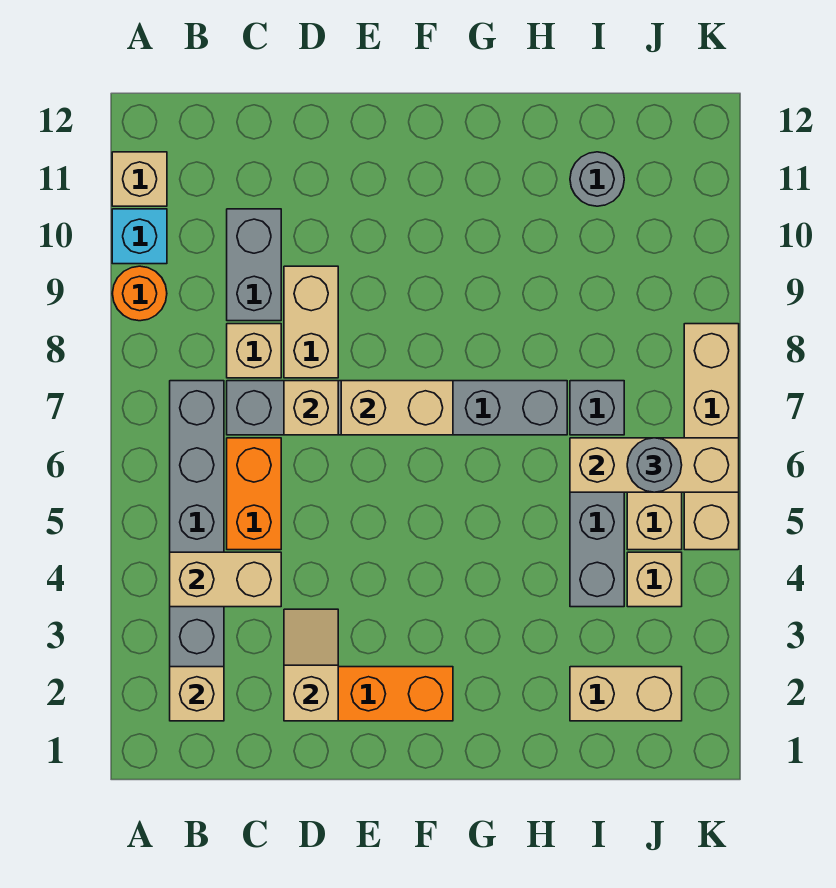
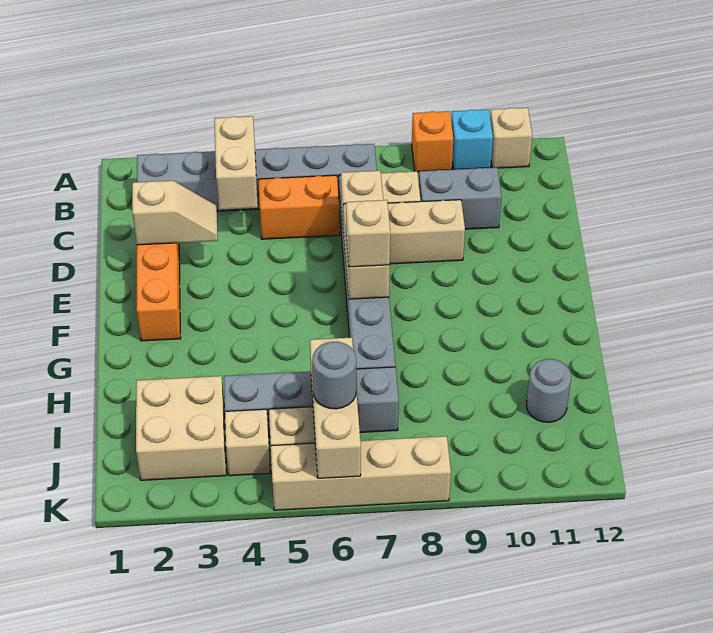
orange 1x1 round brick [112,266,167,321] -> orange 1x1 brick [412,111,453,172]
tan 1x1 brick [170,667,224,721] -> tan 1x1 brick moved to [346,200,390,267]
tan 1x2 brick [570,667,682,721] -> tan 2x2 brick [136,376,226,480]

